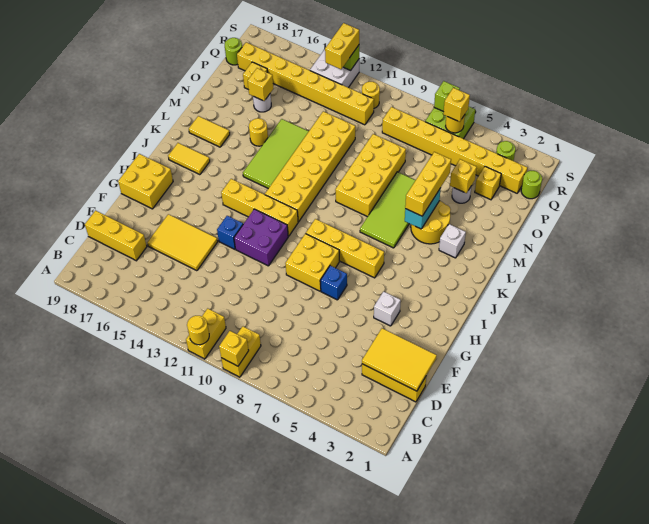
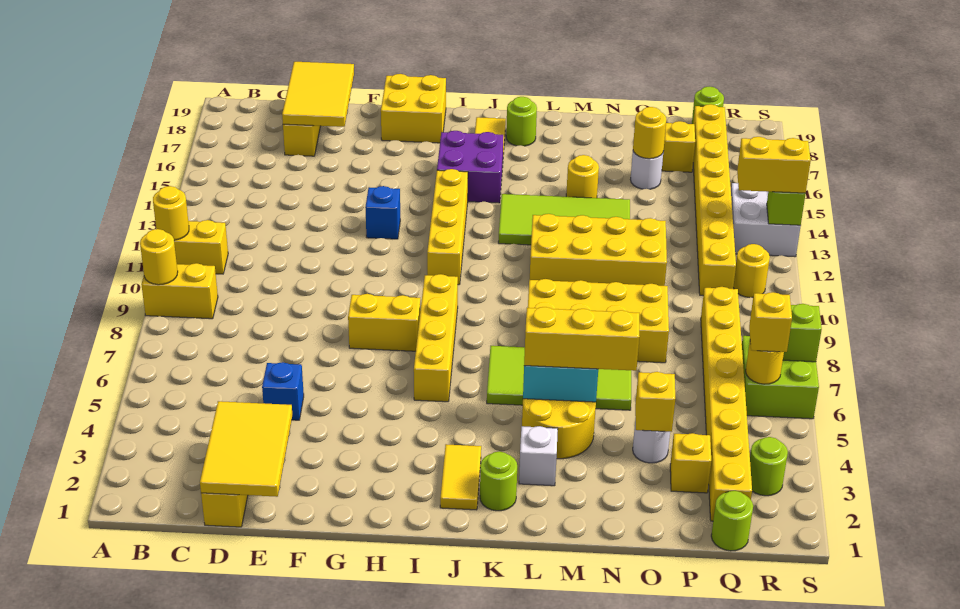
yellow 1x1 brick [219,331,249,366] -> yellow 1x1 round brick [140,229,178,285]
yellow 2x3 tile [147,214,218,271] -> yellow 2x3 tile moved to [282,62,354,127]
white 1x1 brick [374,291,401,326] -> none
blue 1x1 brick [320,266,347,300] -> blue 1x1 brick moved to [262,362,304,420]
yellow 2x2 brick [285,234,339,291] -> yellow 1x2 brick [348,294,420,351]
purple 2x2 brick [234,209,288,266] -> purple 2x2 brick moved to [437,131,503,203]
yellow 2x6 brick [265,111,355,222] -> yellow 2x4 brick [530,214,667,286]
none -> lime 1x1 round brick [480,451,517,511]
none -> lime 1x1 round brick [506,97,537,146]
yellow 1x2 tile [189,116,230,147] -> yellow 1x2 tile moved to [440,444,481,510]
yellow 1x1 brick [248,68,274,101] -> yellow 1x1 round brick [633,107,666,159]

